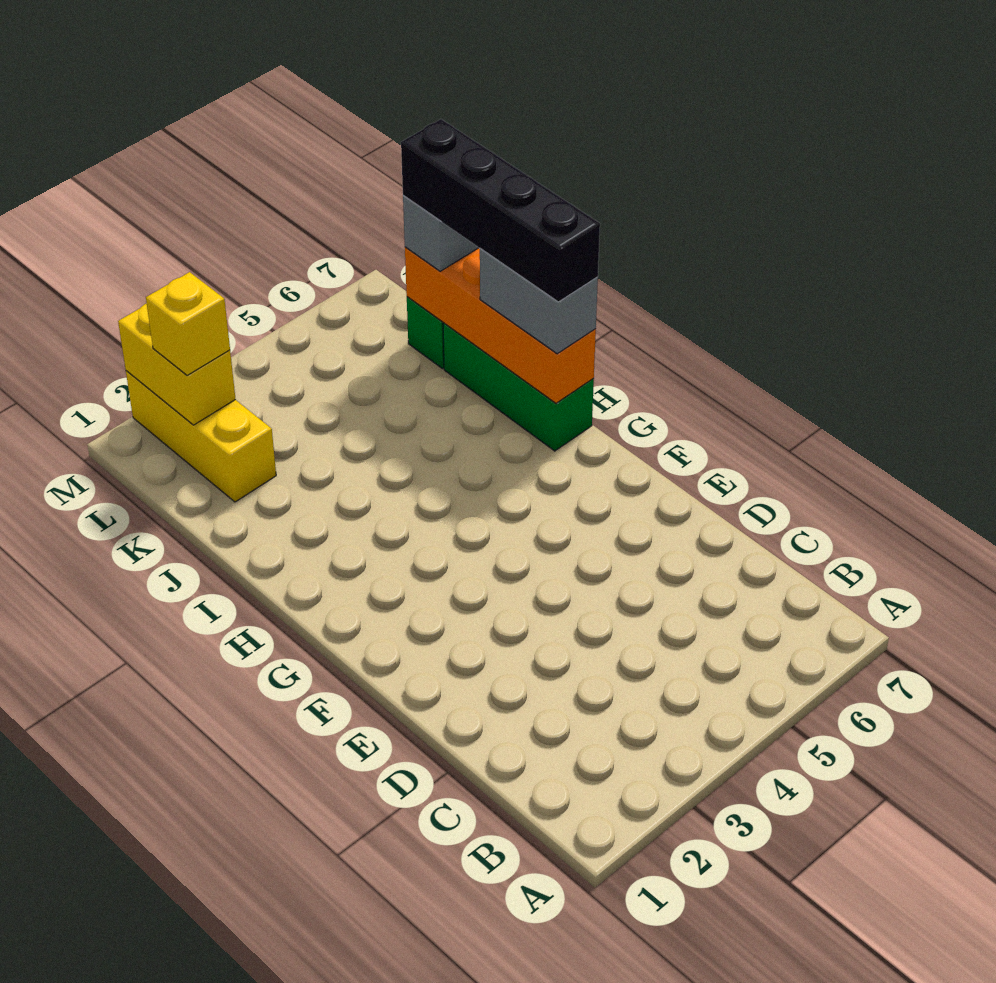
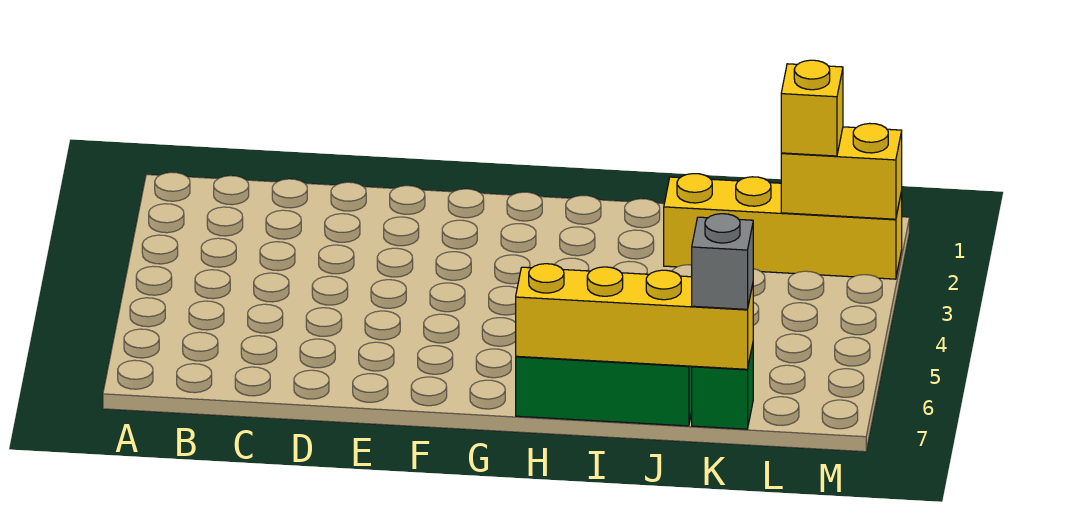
orange 1x4 brick [405,247,596,403] -> yellow 1x4 brick [516,264,753,369]
grey 1x2 brick [480,249,598,354] -> none
black 1x4 brick [401,119,600,302] -> none
yellow 1x3 brick [126,371,276,502] -> yellow 1x4 brick [664,174,902,279]

